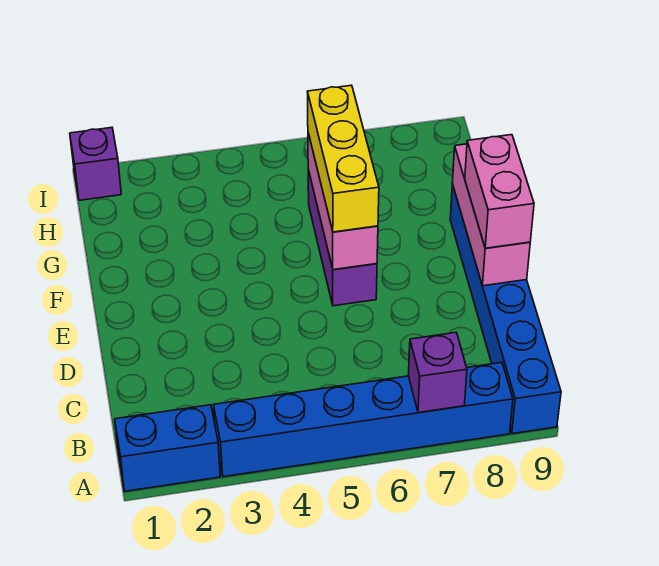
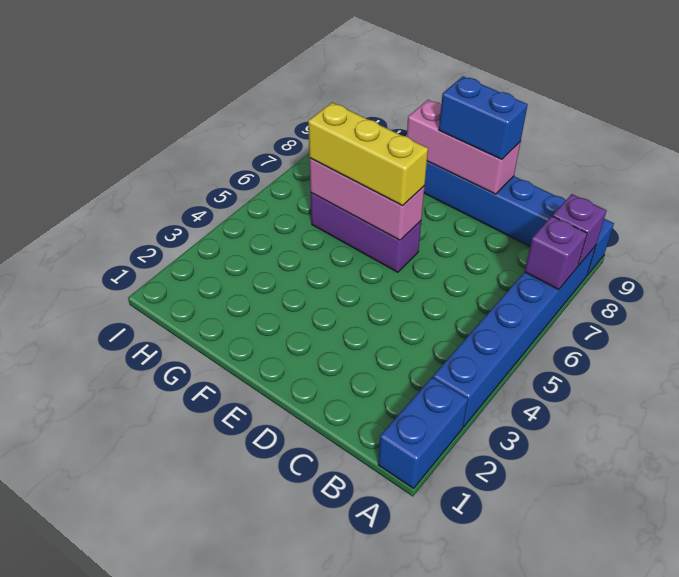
pink 1x2 brick [465,135,534,248] -> blue 1x2 brick [439,77,528,159]
purple 1x1 brick [70,128,121,200] -> purple 1x1 brick moved to [553,194,607,266]

